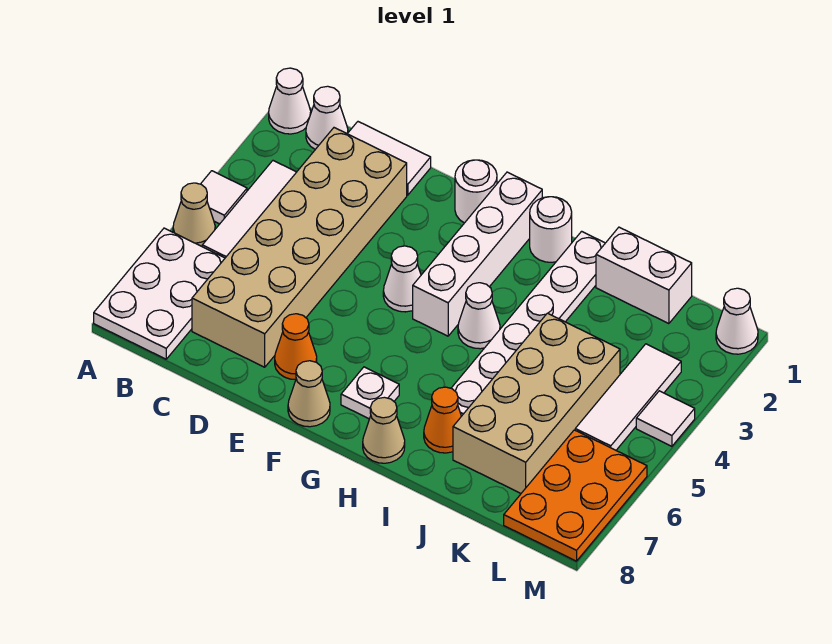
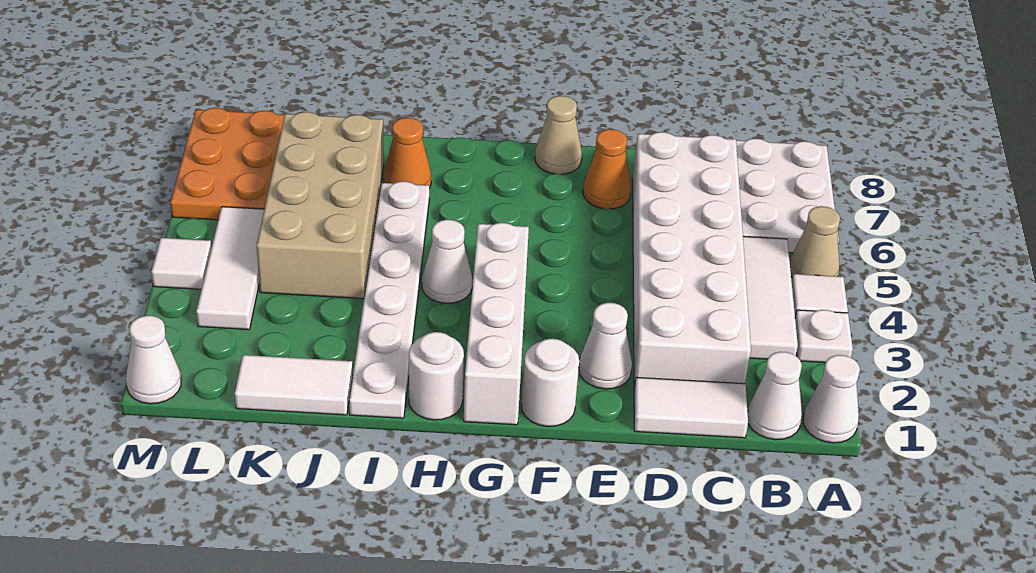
tan 2x6 brick [192,128,407,367] -> white 2x6 brick [633,132,751,389]
white 1x1 cone [383,246,421,312] -> white 1x1 cone moved to [579,303,632,389]
white 1x1 plate [341,367,399,419] -> white 1x1 plate moved to [795,310,853,363]
tan 1x1 cone [363,397,405,463] -> none
white 1x2 brick [596,227,692,324] -> white 1x2 tile [235,355,353,415]

